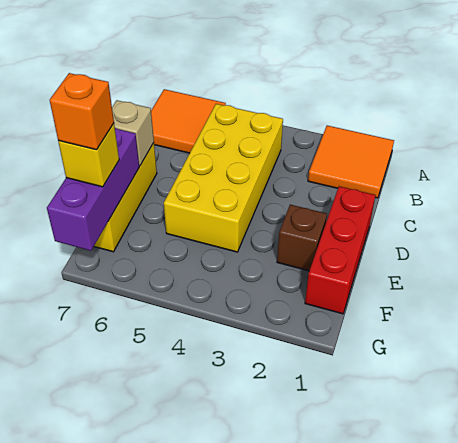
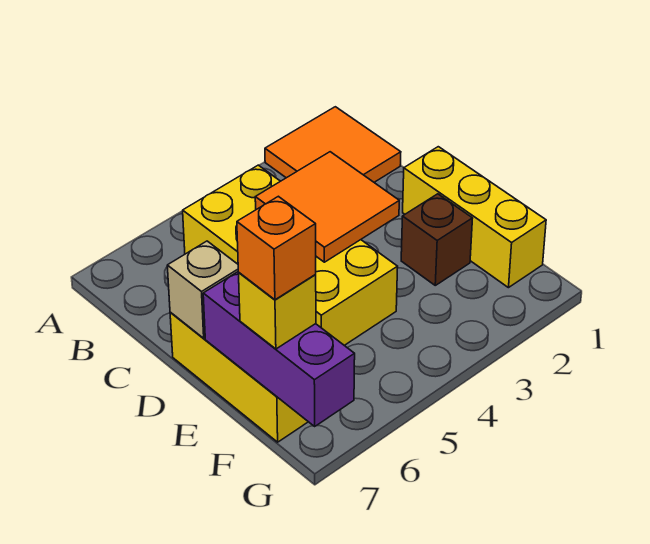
orange 2x2 tile [151,89,226,153] -> orange 2x2 tile moved to [255,152,399,262]
red 1x3 brick [305,186,375,314] -> yellow 1x3 brick [403,147,546,288]

